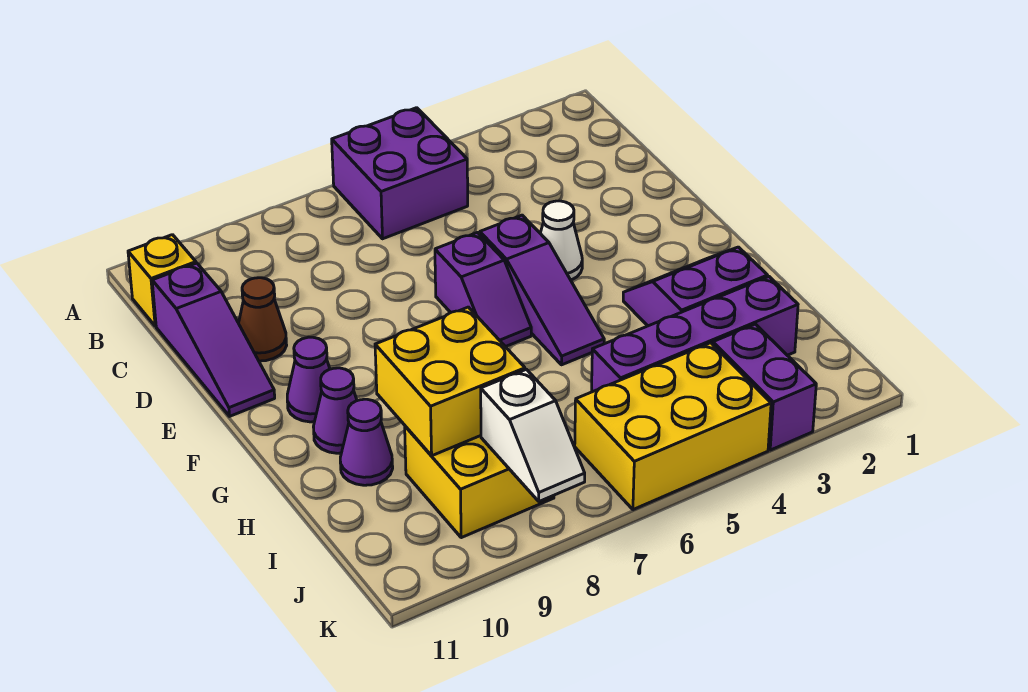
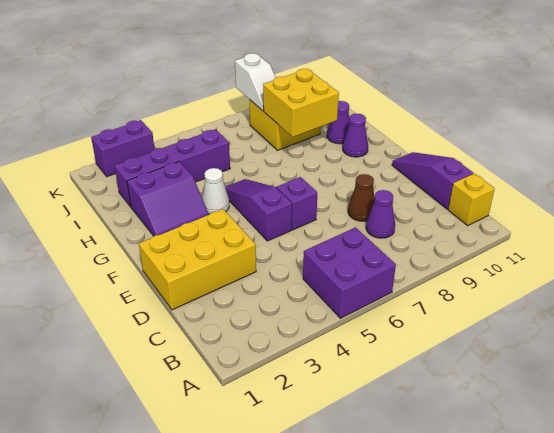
brown 1x1 cone [239,278,287,361] -> brown 1x1 cone moved to [348,174,375,221]
white 1x1 cone [540,201,582,280] -> white 1x1 cone moved to [202,168,229,214]
purple 1x1 cone [287,337,330,422] -> purple 1x1 cone moved to [366,190,395,238]
purple 1x2 brick [713,324,816,450] -> purple 1x2 brick turned to [91,120,155,177]
yellow 2x3 brick [575,343,771,510] -> yellow 2x3 brick moved to [139,209,256,310]
white 1x2 slope [481,369,585,501] -> white 1x2 slope turned to [235,53,276,111]

